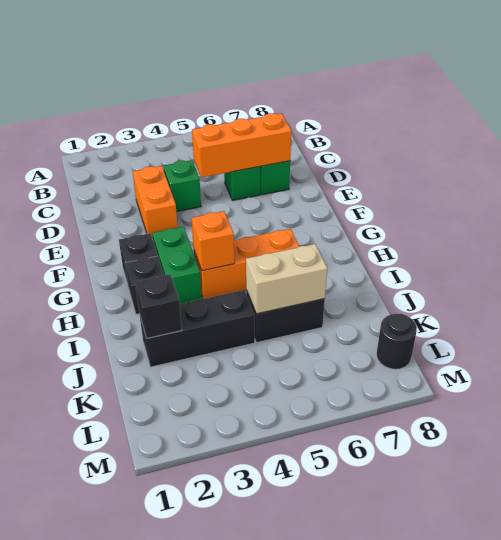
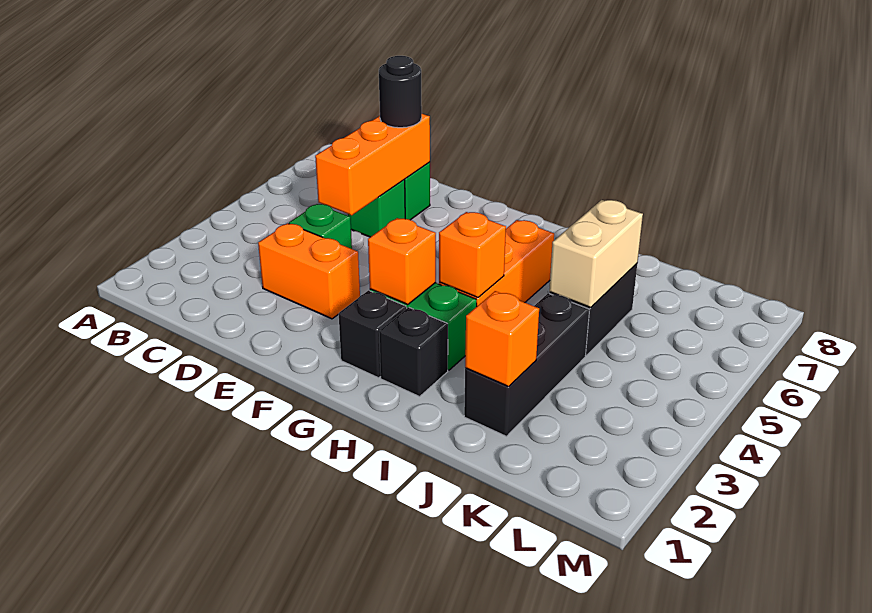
none -> orange 1x1 brick [368,218,436,305]
black 1x1 brick [135,274,182,338] -> orange 1x1 brick [465,291,539,386]
black 1x1 round brick [376,314,417,369] -> black 1x1 round brick moved to [379,56,422,128]

